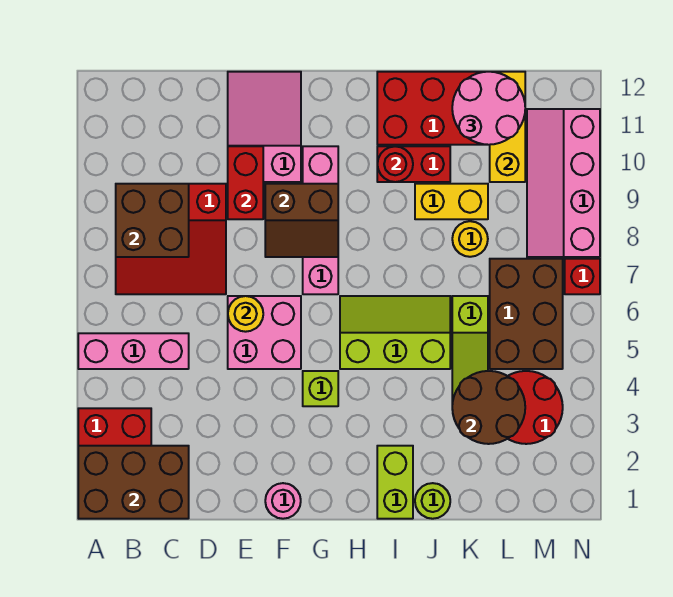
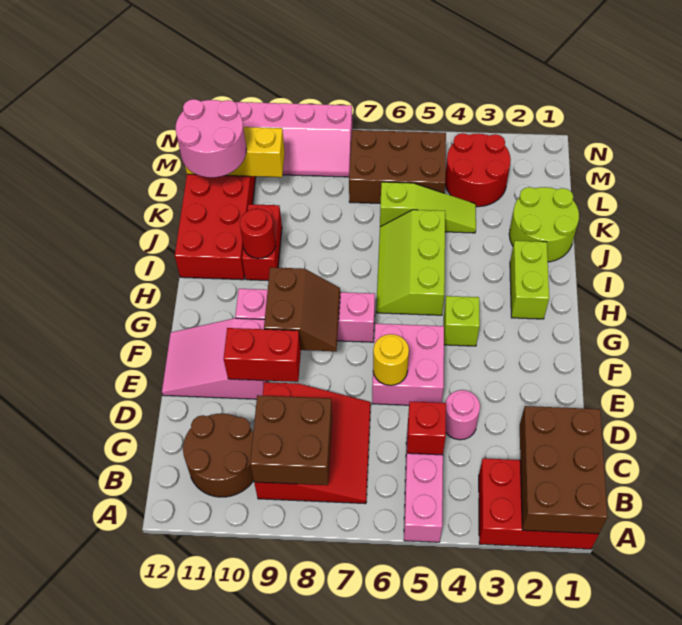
pink 1x1 round brick [265,483,301,519] -> pink 1x1 round brick moved to [446,390,480,440]
lime 1x2 brick [377,446,413,519] -> lime 1x2 brick turned to [510,241,549,319]
lime 1x1 round brick [415,483,450,519] -> lime 2x2 round brick [509,187,579,262]
yellow 1x2 brick [415,184,488,219] -> none
brown 2x2 round brick [452,371,525,444] -> brown 2x2 round brick moved to [183,414,254,497]
yellow 1x1 round brick [452,221,488,257] -> none
red 1x1 brick [565,259,600,294] -> red 1x1 brick moved to [407,402,446,455]

